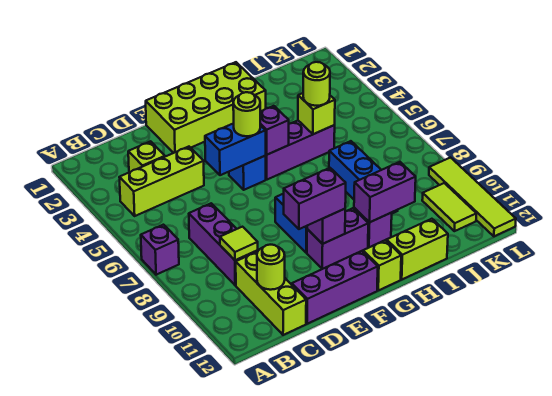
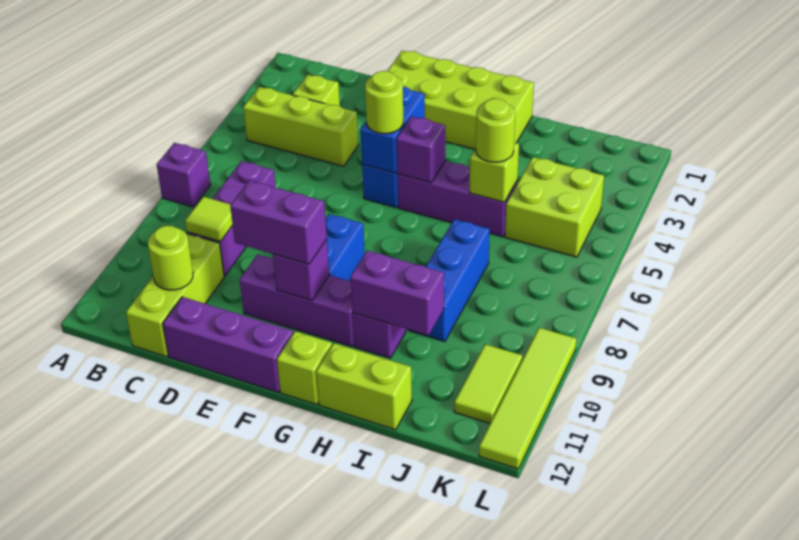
blue 1x2 brick [205,123,266,175] -> blue 1x2 brick turned to [361,87,425,173]
purple 1x2 brick [307,208,368,269] -> purple 1x3 brick [240,254,354,347]
none -> lime 2x2 brick [505,157,604,257]

